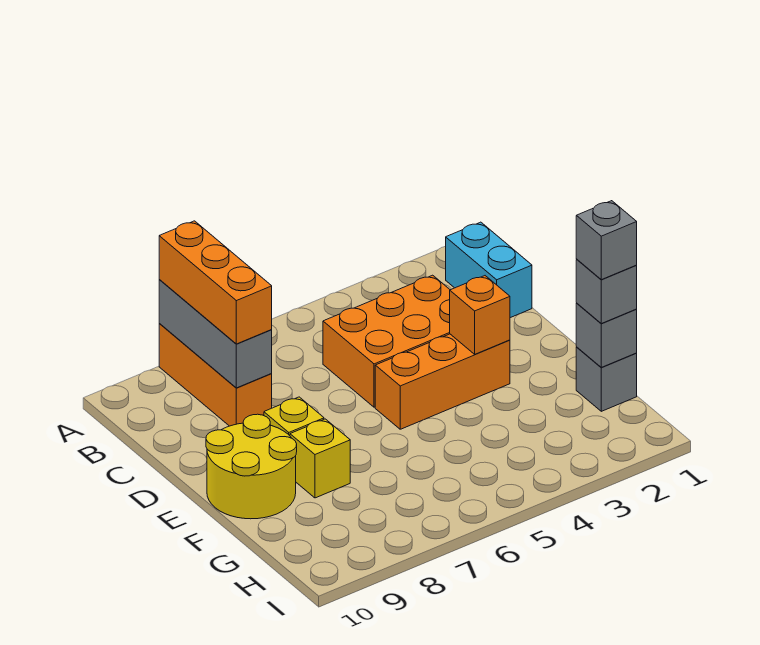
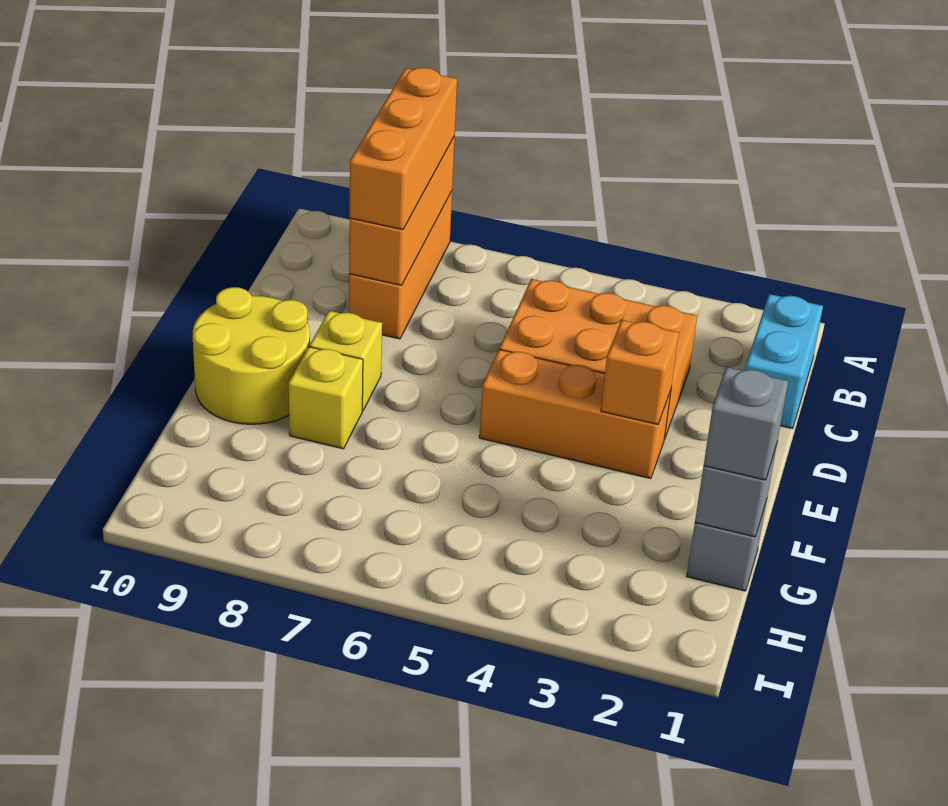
grey 1x3 brick [159,280,272,388] -> orange 1x3 brick [349,136,455,285]
grey 1x1 brick [576,201,637,280] -> none

